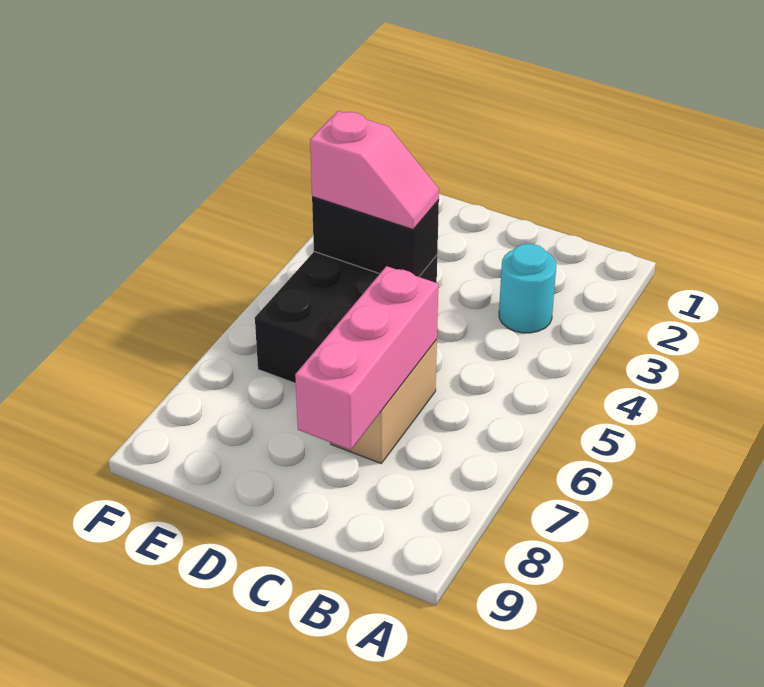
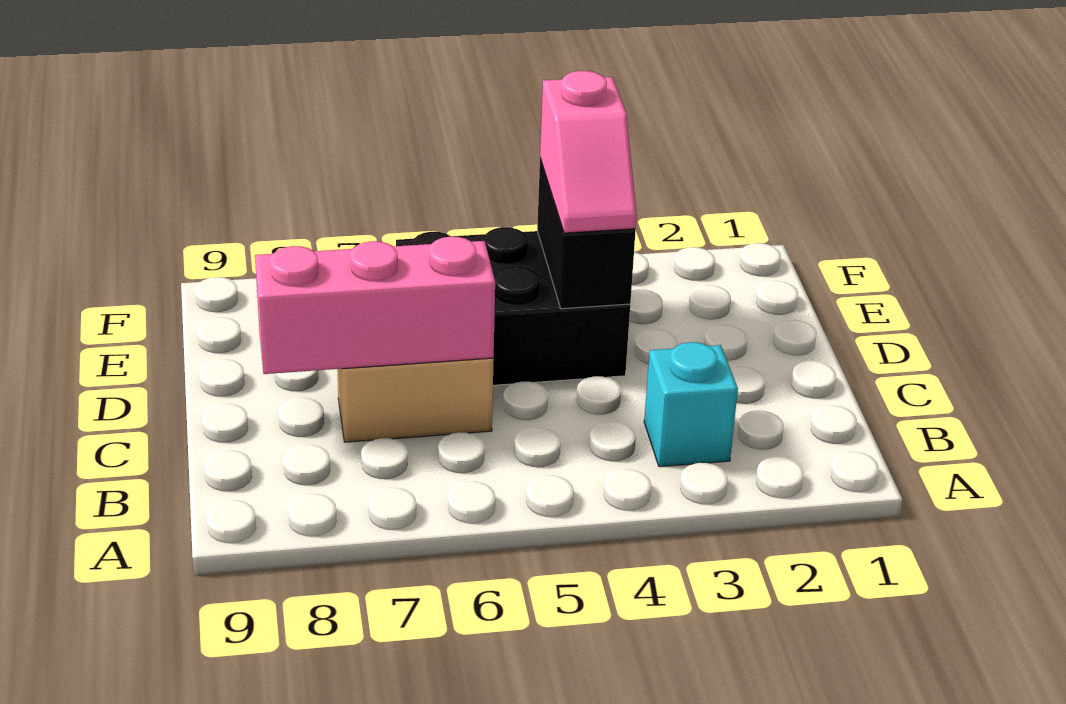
cyan 1x1 round brick [499,244,556,333] -> cyan 1x1 brick [644,342,738,467]

